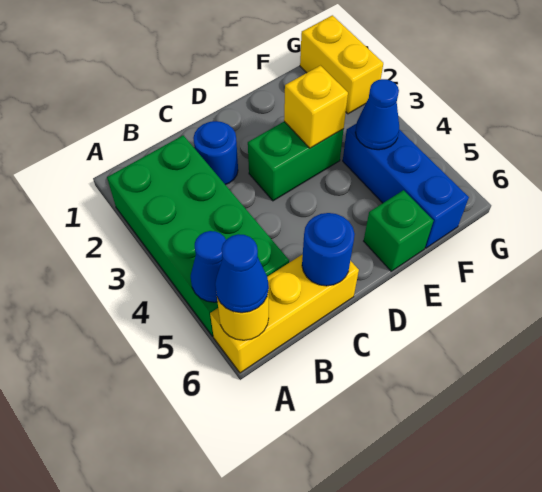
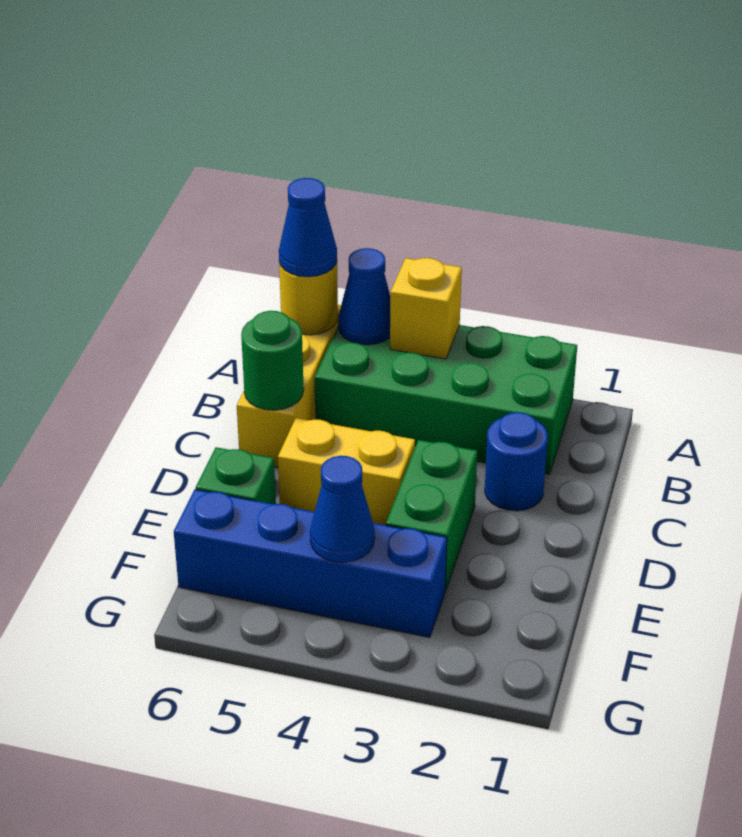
blue 1x1 round brick [302,213,355,286] -> green 1x1 round brick [241,311,304,410]
yellow 1x1 brick [284,66,348,148] -> yellow 1x1 brick moved to [390,258,462,359]
blue 1x3 brick [343,123,469,248] -> blue 1x4 brick [174,489,447,638]
yellow 1x2 brick [300,15,383,114] -> yellow 1x2 brick moved to [278,418,415,525]

